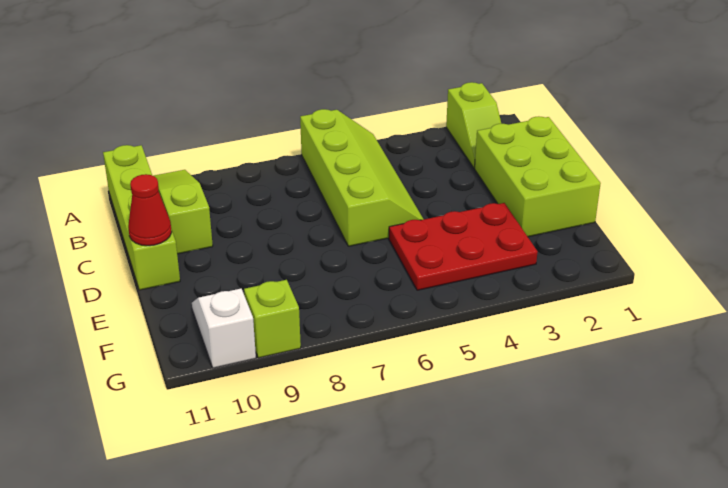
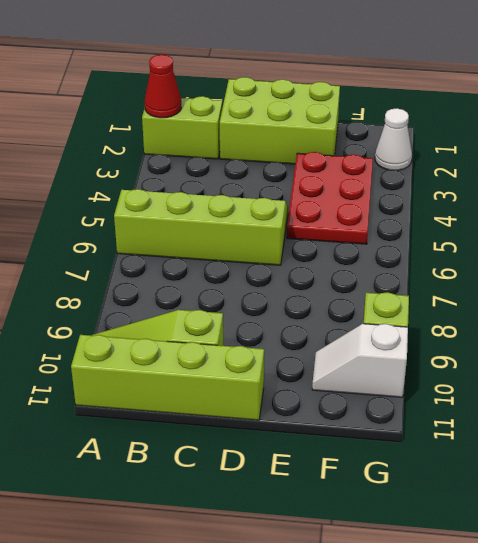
lime 1x2 slope [446,82,501,168] -> lime 1x2 brick [142,96,222,159]
red 1x1 cone [128,174,172,246] -> red 1x1 cone moved to [145,55,181,118]
none -> white 1x1 cone [375,108,412,170]

